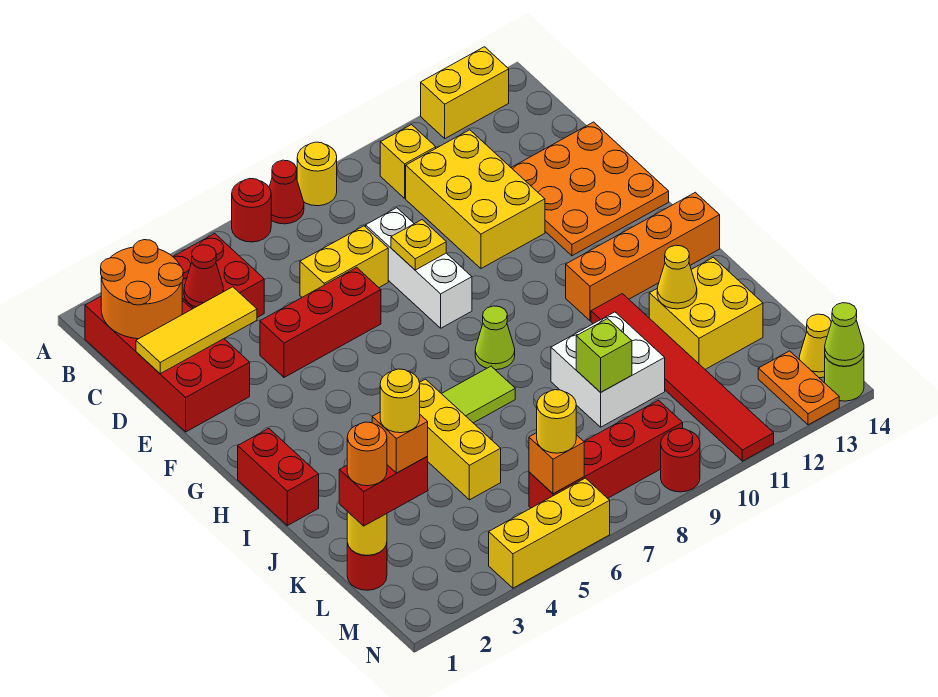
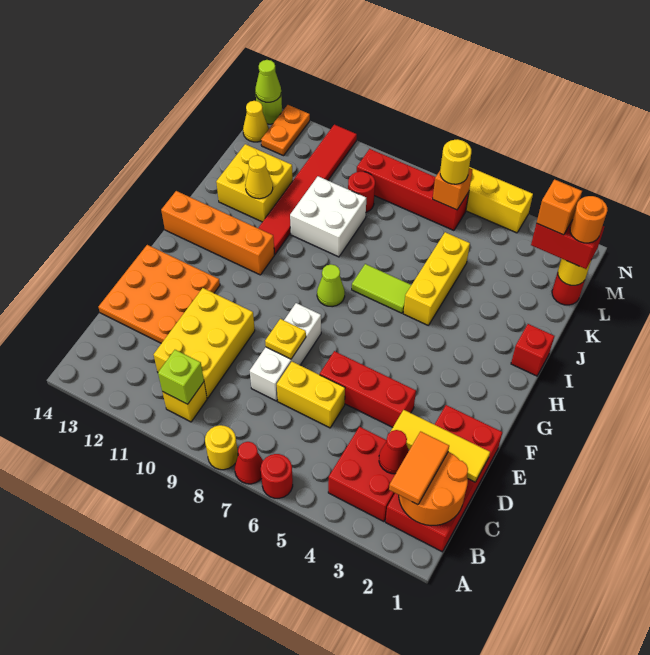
yellow 1x2 brick [421,47,509,138] -> none
none -> orange 1x2 tile [389,431,449,504]
red 1x2 brick [238,429,319,526] -> red 1x1 brick [511,324,554,376]
lime 1x1 brick [576,319,632,392] -> lime 1x1 brick moved to [158,350,204,404]
yellow 1x1 round brick [380,369,420,433] -> none
red 1x1 round brick [661,428,700,492] -> red 1x1 round brick moved to [348,172,375,212]

